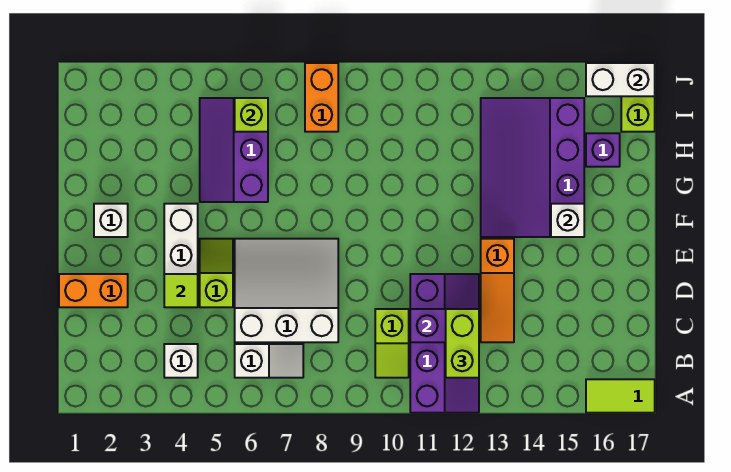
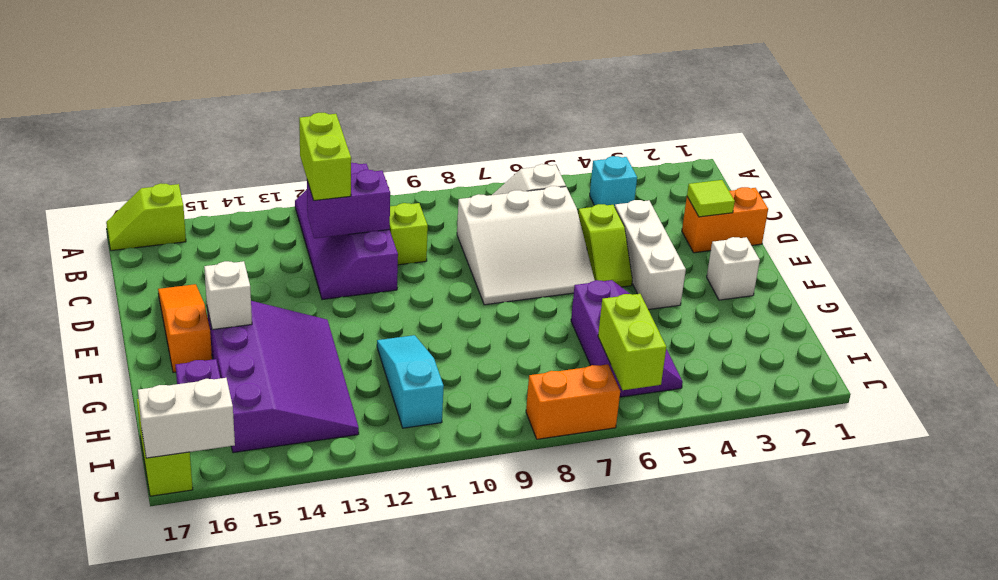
lime 1x2 tile [586,379,655,413] -> lime 1x2 slope [106,184,186,251]
white 1x1 brick [164,344,198,378] -> cyan 1x1 brick [590,156,637,207]
orange 1x3 slope [481,239,514,342] -> orange 1x3 slope moved to [158,284,212,372]
lime 1x1 tile [164,274,198,307] -> lime 1x1 tile moved to [687,180,735,217]
none -> cyan 1x3 slope [377,335,444,428]
lime 1x1 brick [235,98,268,132] -> lime 1x2 brick [598,294,666,390]
orange 1x2 brick [305,63,338,132] -> orange 1x2 brick turned to [526,364,620,439]

